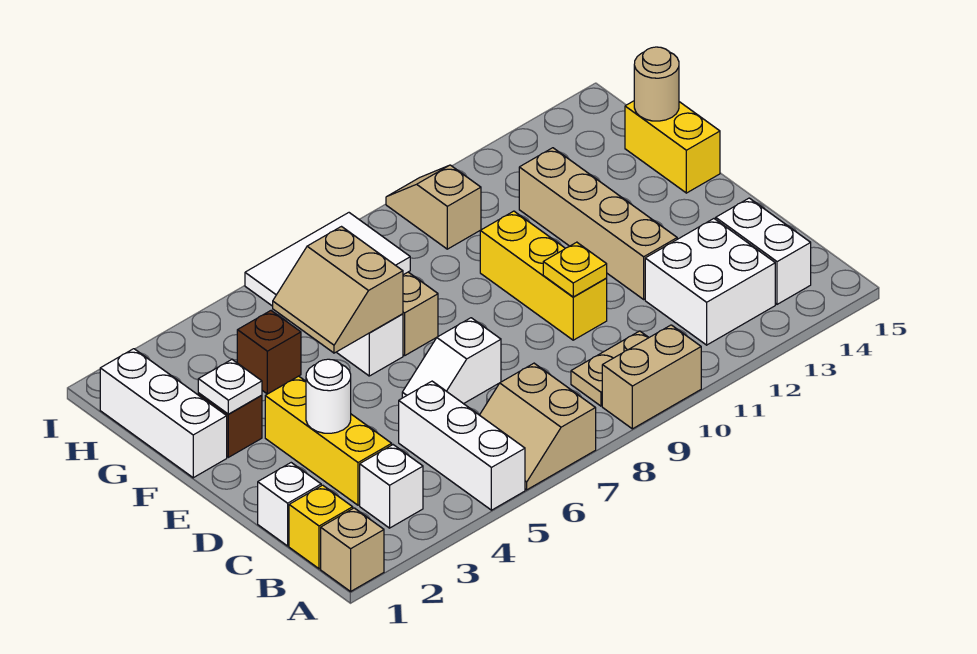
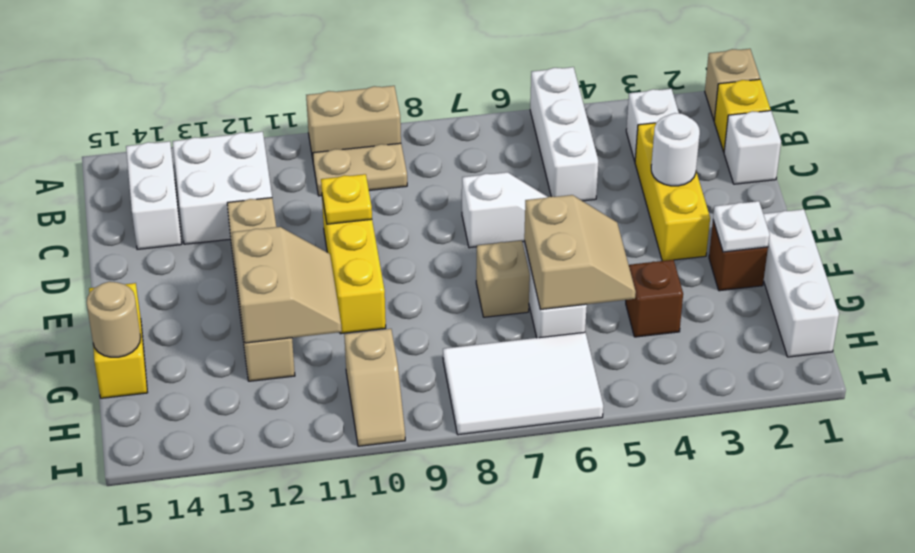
tan 2x2 slope [480,363,596,490] -> tan 2x2 slope moved to [232,227,342,343]

